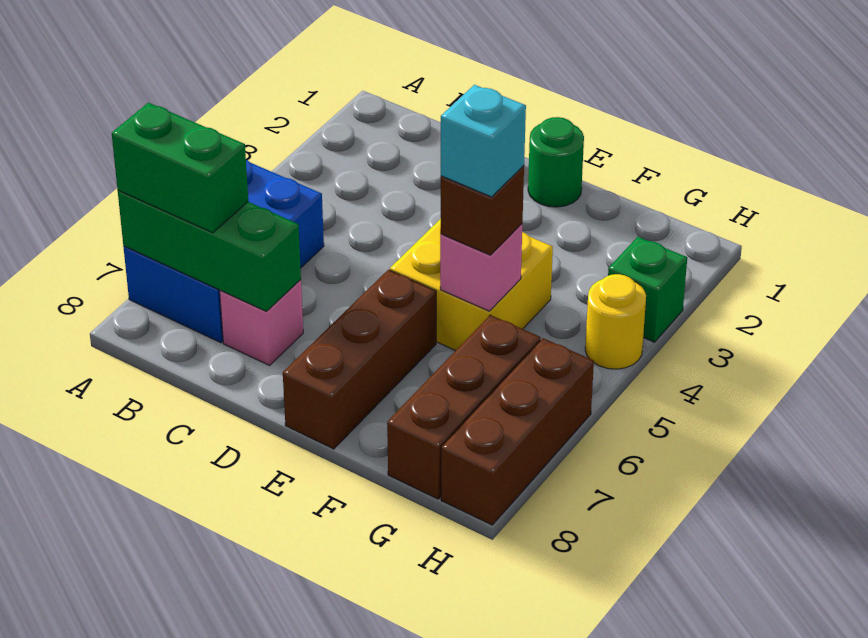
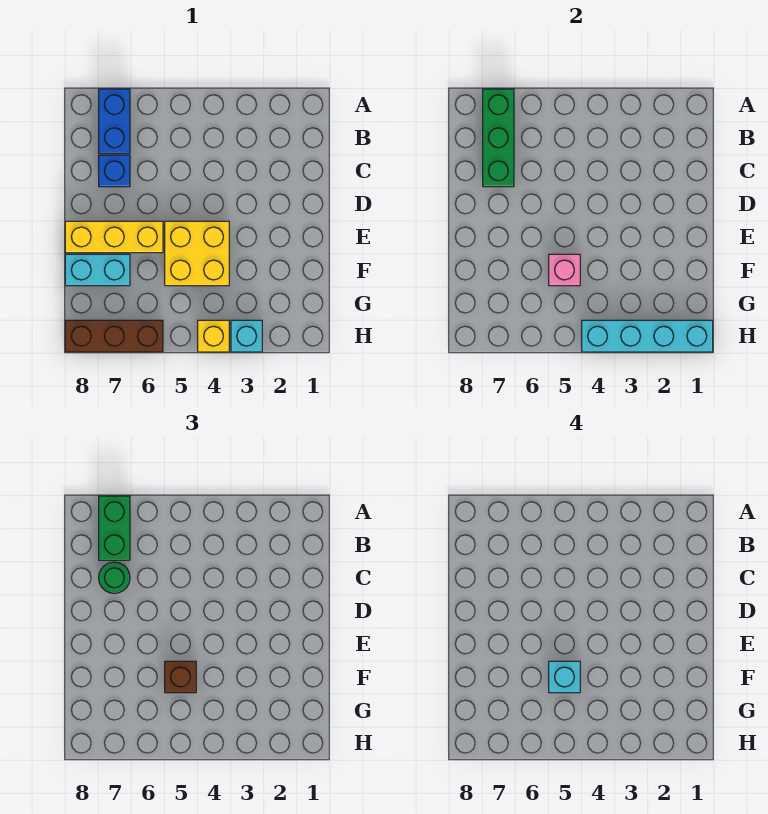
blue 2x3 brick [124,160,324,343] -> blue 1x2 brick [99,89,130,153]
pink 1x1 brick [220,280,303,365] -> blue 1x1 brick [99,155,130,187]
green 1x1 round brick [528,117,584,207] -> green 1x1 round brick moved to [99,562,130,594]
brown 1x3 brick [283,270,436,449] -> yellow 1x3 brick [65,221,163,253]
none -> cyan 1x2 brick [65,254,130,286]
brown 1x3 brick [387,315,540,499] -> none
none -> cyan 1x4 brick [582,320,713,352]
green 1x1 brick [608,237,687,342] -> cyan 1x1 brick [231,320,262,352]
yellow 1x1 round brick [585,274,646,369] -> yellow 1x1 brick [198,320,229,352]

